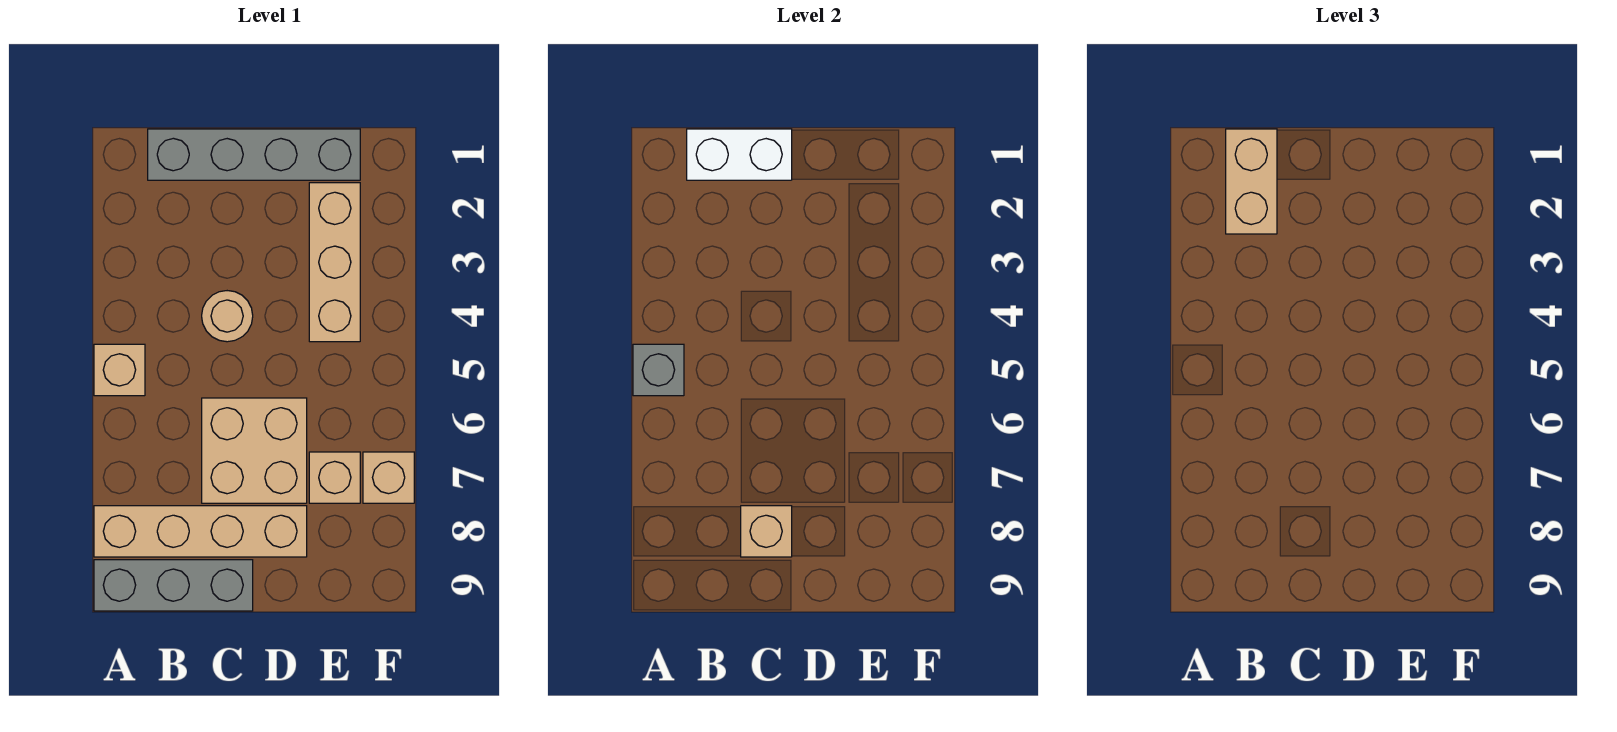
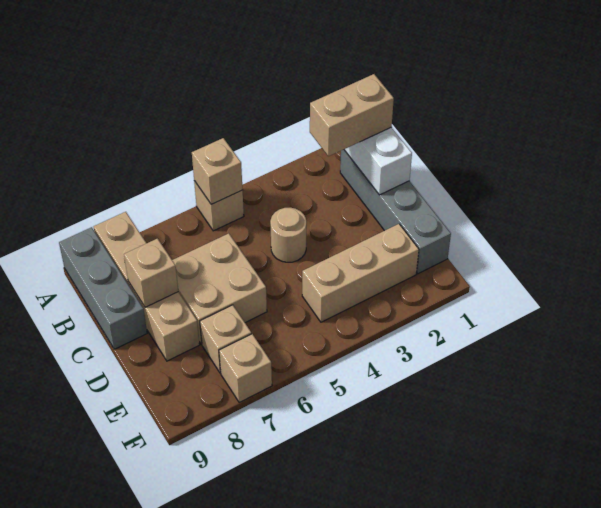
grey 1x1 brick [633,344,684,396] -> tan 1x1 brick [192,138,243,204]

